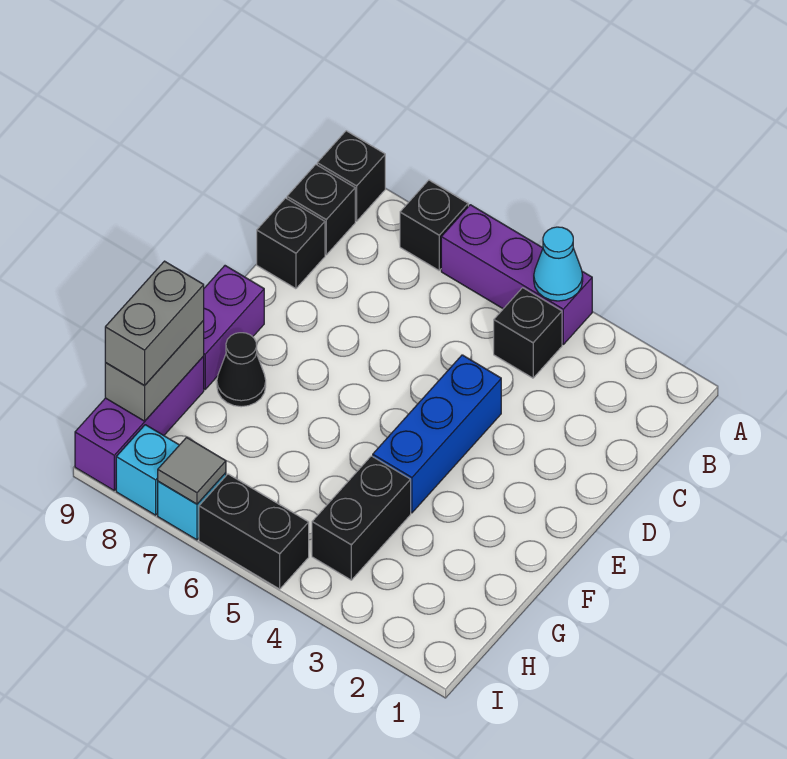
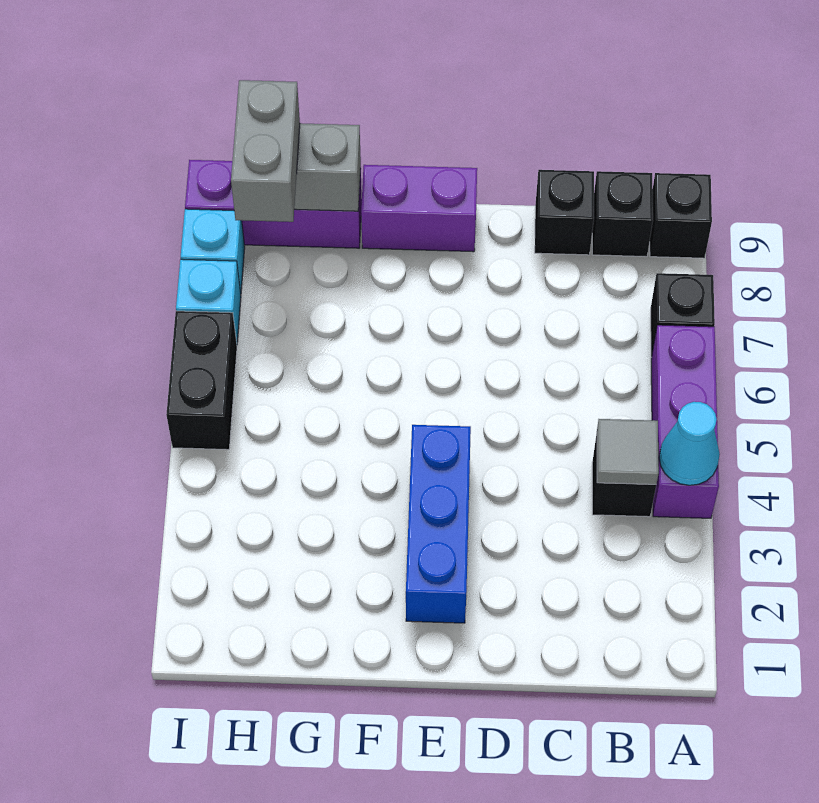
blue 1x3 brick [373,355,501,513] -> blue 1x3 brick turned to [406,425,471,623]
black 1x1 cone [217,333,266,407] -> none
black 1x2 brick [312,456,411,580] -> none
grey 1x2 brick [105,261,204,386] -> grey 1x2 brick turned to [231,80,300,222]
grey 1x1 tile [158,437,226,504] -> grey 1x1 tile moved to [597,419,659,484]

